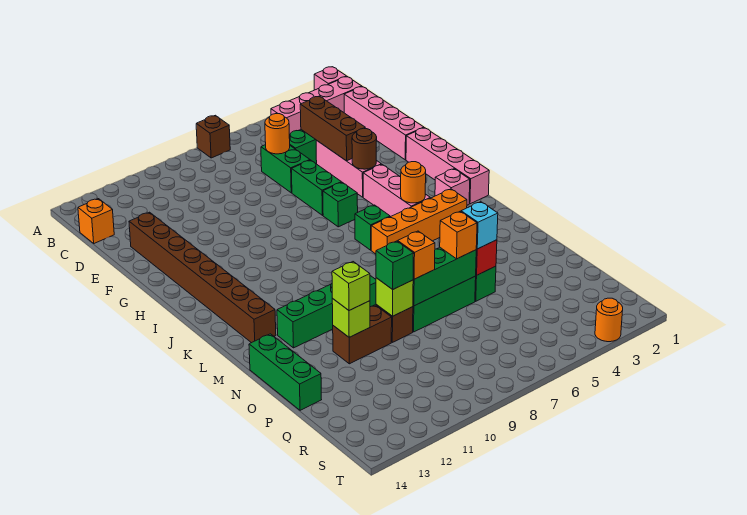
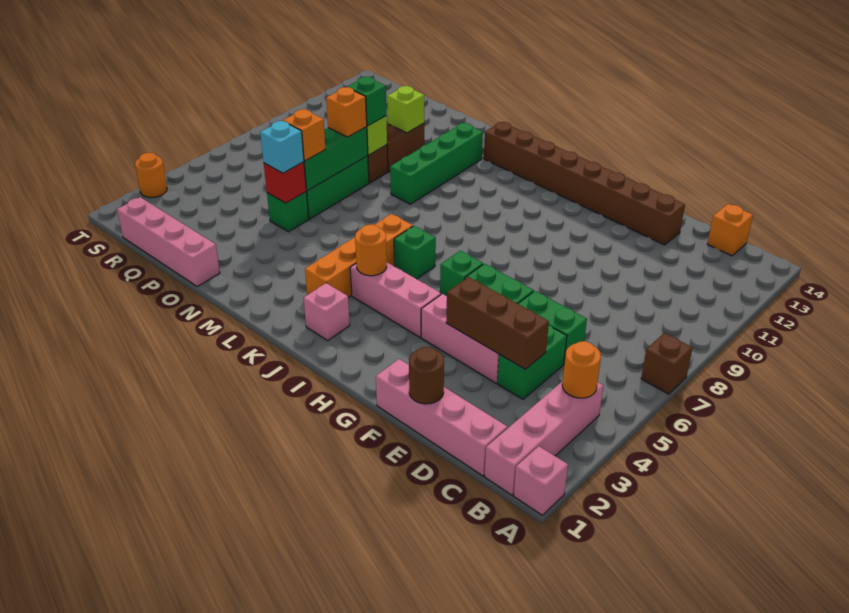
orange 1x1 round brick [265,114,290,154] -> orange 1x1 round brick moved to [562,341,601,398]
pink 1x4 brick [406,128,489,204] -> pink 1x4 brick moved to [117,197,220,287]
brown 1x1 round brick [352,128,377,169] -> brown 1x1 round brick moved to [409,347,444,404]
green 1x3 brick [249,334,322,410] -> none
lime 1x1 brick [332,262,370,310] -> none

